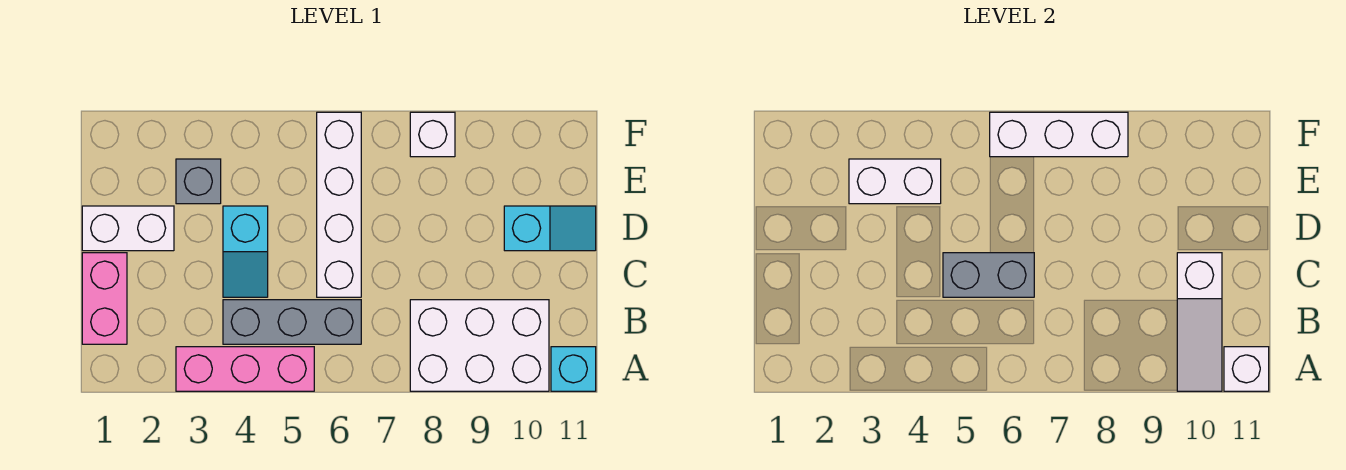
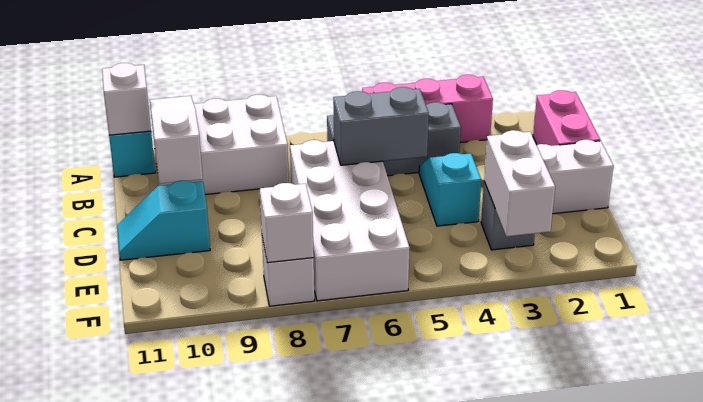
white 1x4 brick [317,112,361,297] -> white 2x4 brick [290,140,410,301]
white 1x2 brick [849,159,941,204] -> white 1x2 brick turned to [484,130,555,237]
white 1x3 brick [990,112,1128,157] -> white 1x1 brick [260,183,314,263]

